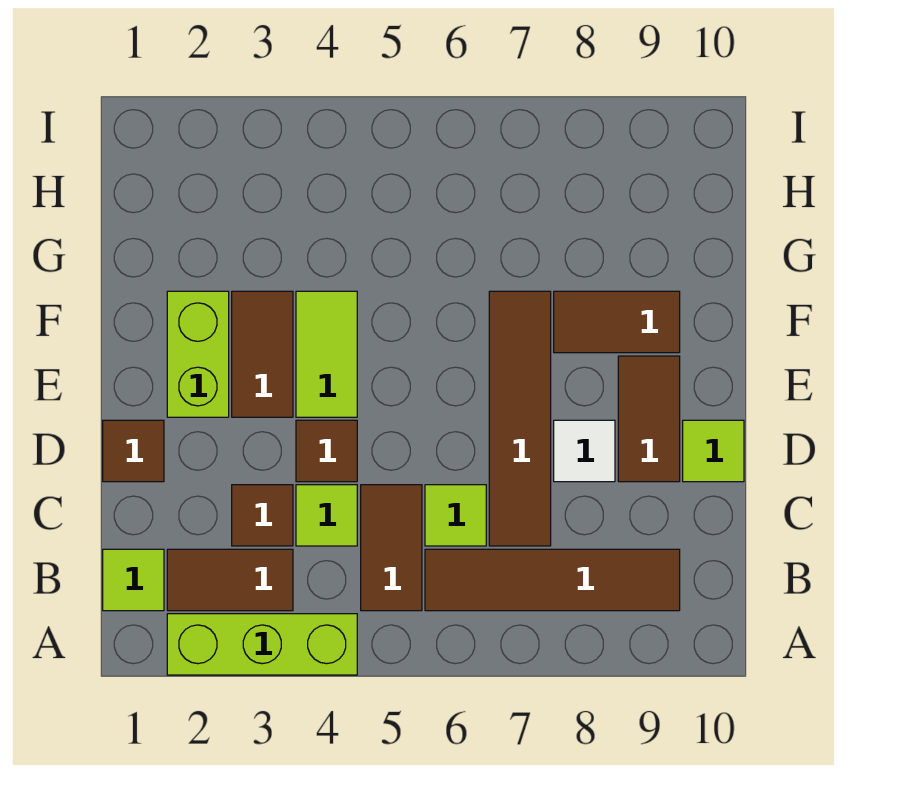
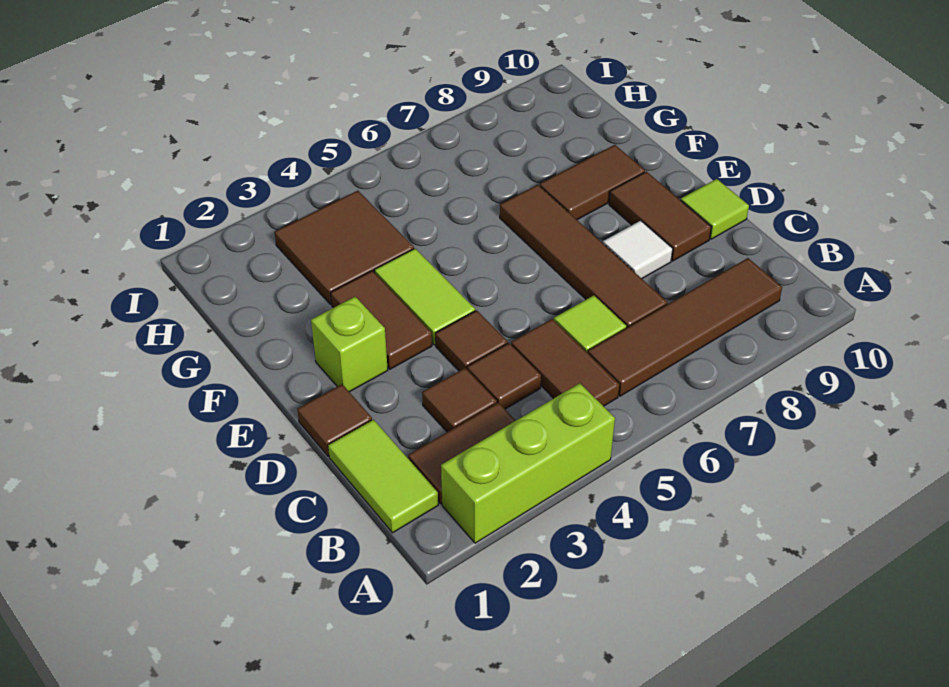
lime 1x1 tile [103,549,164,611] -> lime 1x2 tile [328,420,438,533]
lime 1x1 tile [296,485,357,546] -> brown 1x1 tile [467,343,541,409]
lime 1x2 brick [167,291,229,417] -> lime 1x1 brick [311,297,388,392]
none -> brown 2x2 tile [275,191,414,305]

